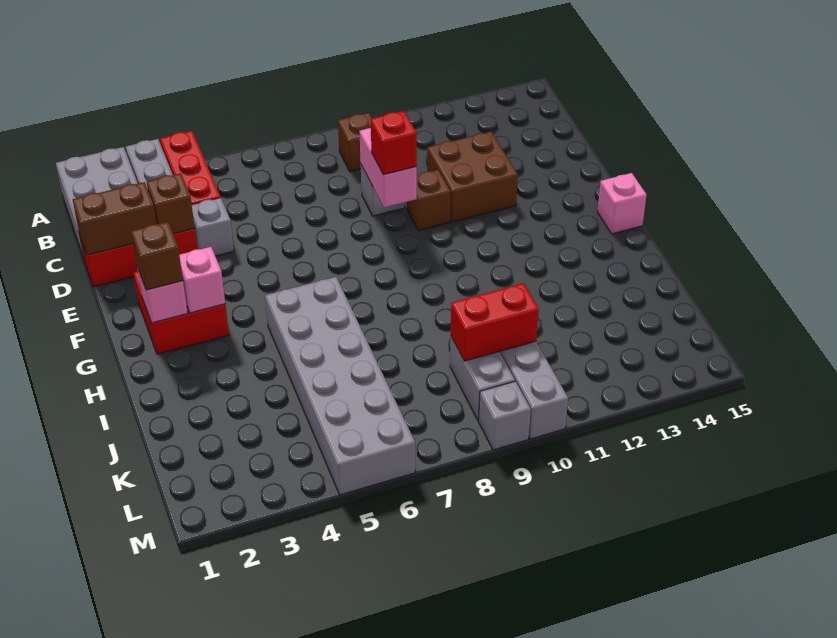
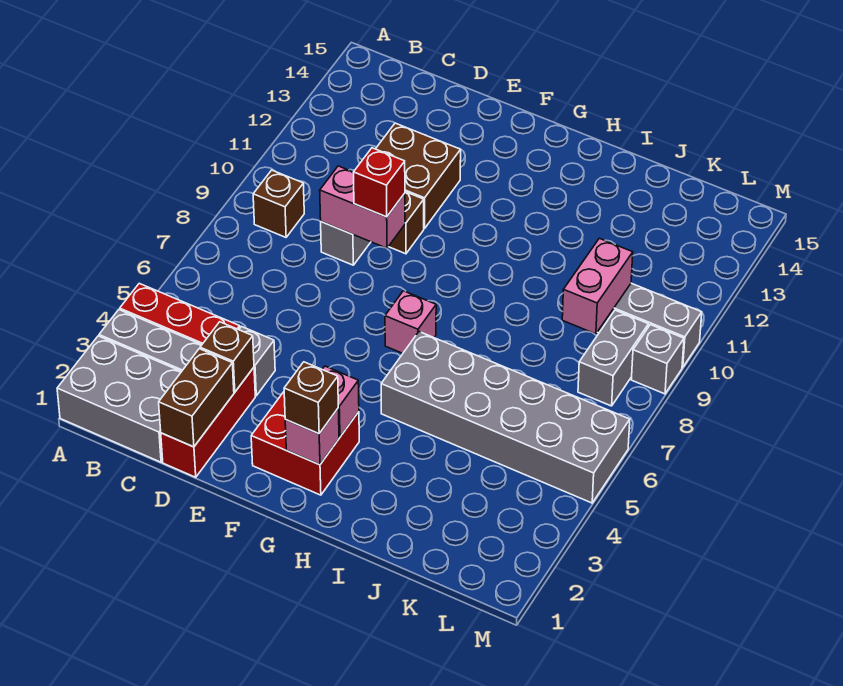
pink 1x1 brick [597,173,647,234] -> pink 1x1 brick moved to [385,291,436,353]
grey 1x2 brick [450,337,515,421] -> grey 1x2 brick turned to [578,310,648,406]
red 1x2 brick [451,283,539,361] -> pink 1x2 brick [562,238,633,334]

